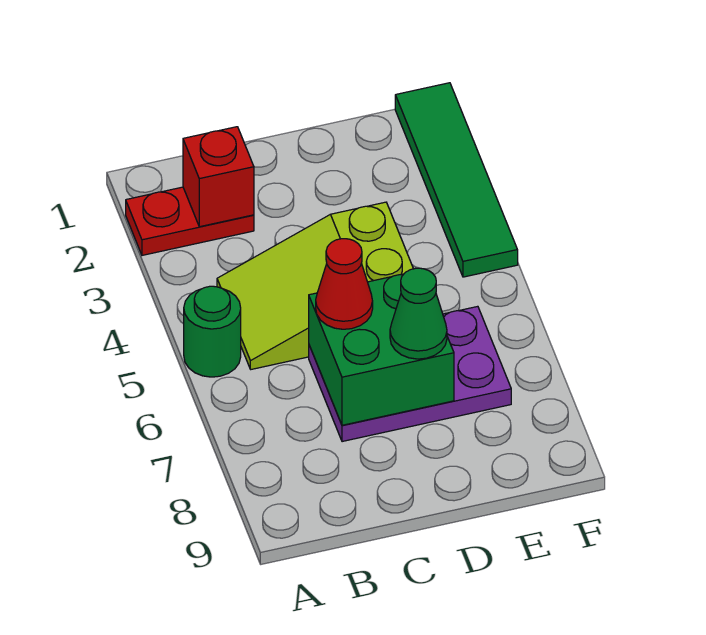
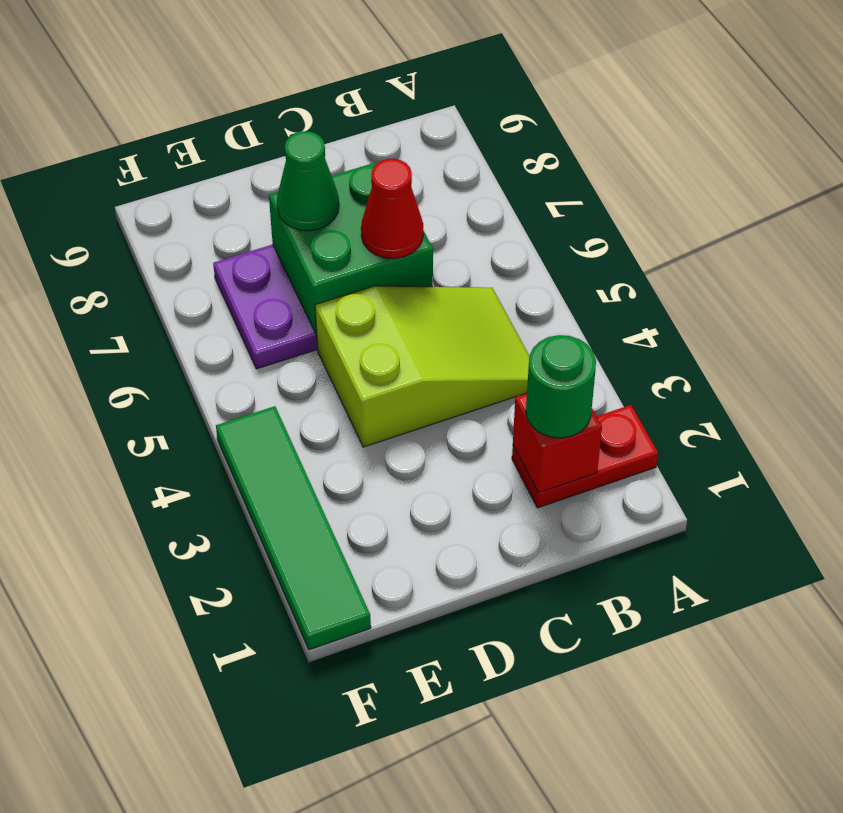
green 1x1 round brick [184,286,241,377] -> green 1x1 round brick moved to [526,335,596,438]

